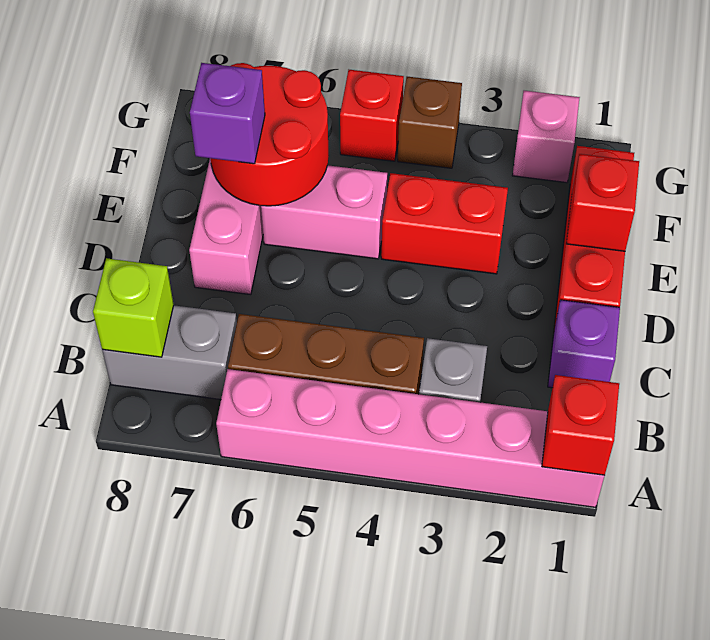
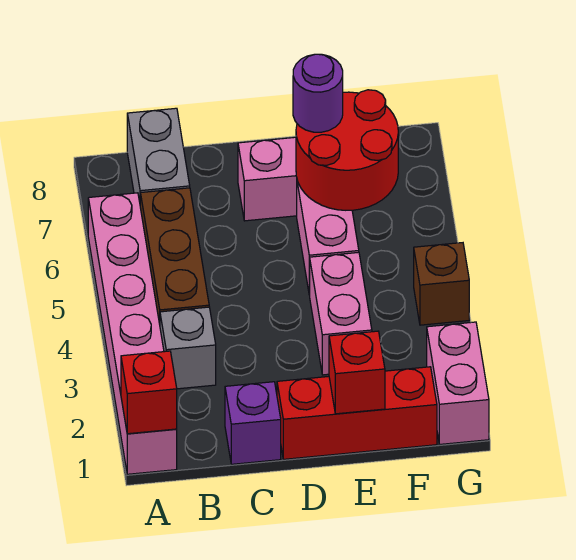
lime 1x1 brick [93,258,174,357] -> none
red 1x2 brick [381,173,508,274] -> pink 1x2 brick [310,252,372,375]
purple 1x1 brick [190,63,265,164] -> purple 1x1 round brick [293,54,343,132]
pink 1x1 brick [512,91,580,183] -> pink 1x2 brick [427,322,489,444]
red 1x1 brick [340,70,404,161] -> none

